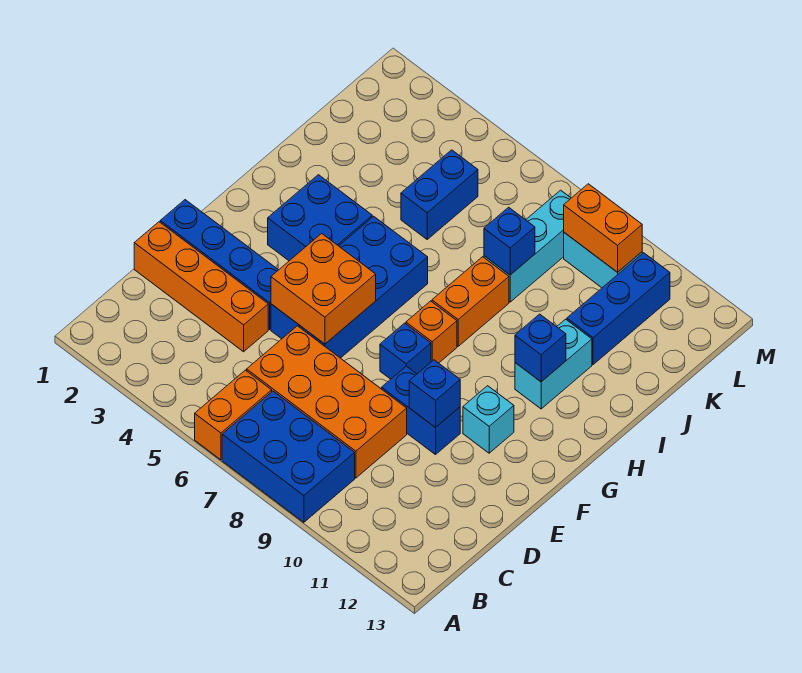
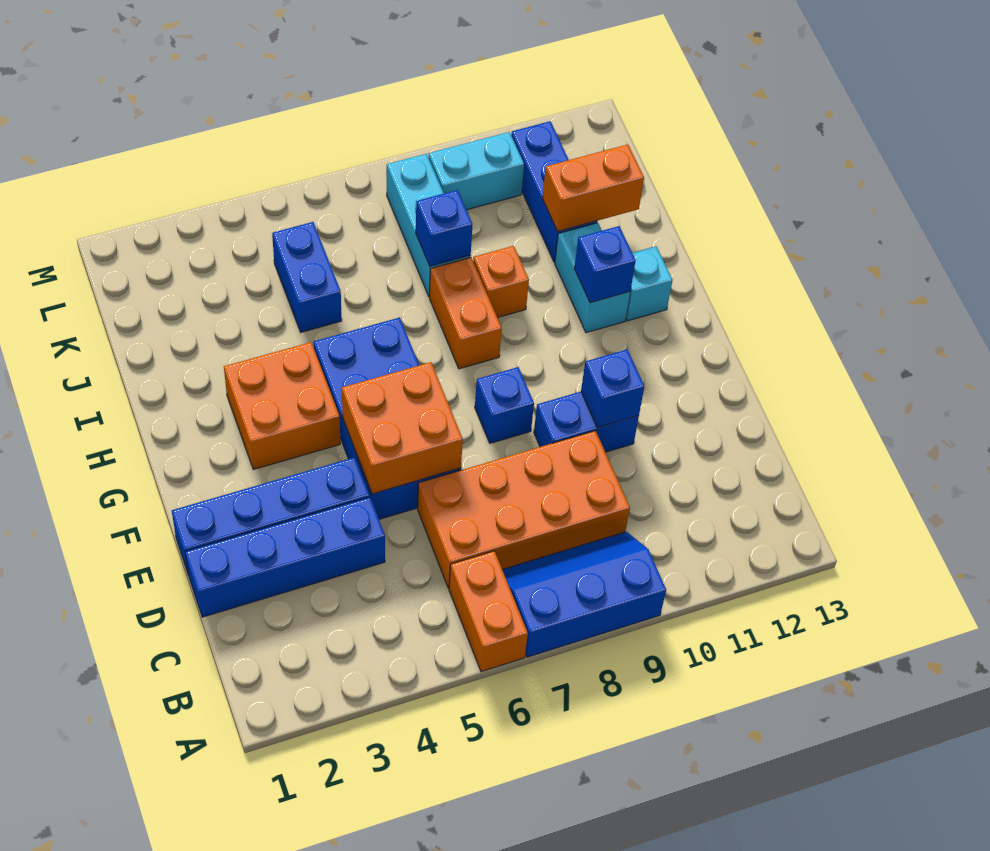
blue 2x3 brick [222,391,355,522] -> blue 2x3 slope [502,532,666,657]
orange 1x4 brick [134,222,268,352] -> blue 1x4 brick [185,497,385,617]
cyan 1x1 brick [463,386,514,453] -> cyan 1x1 brick moved to [626,246,672,321]
blue 2x2 brick [268,175,372,261] -> orange 2x2 brick [224,342,340,470]
orange 1x1 brick [406,301,457,363] -> orange 1x1 brick moved to [473,246,529,318]
orange 1x2 brick [564,184,642,272] -> orange 1x2 brick moved to [542,145,644,231]

